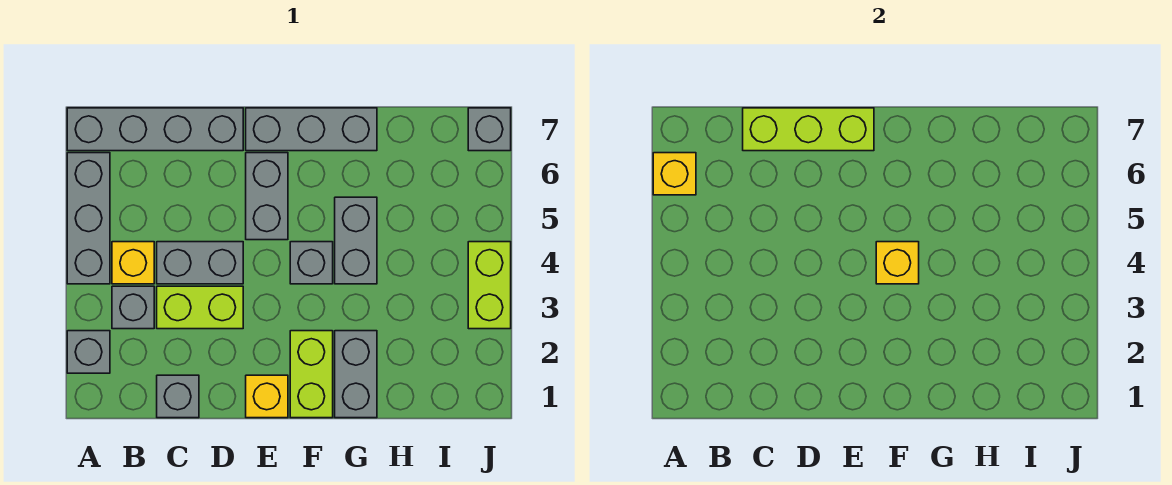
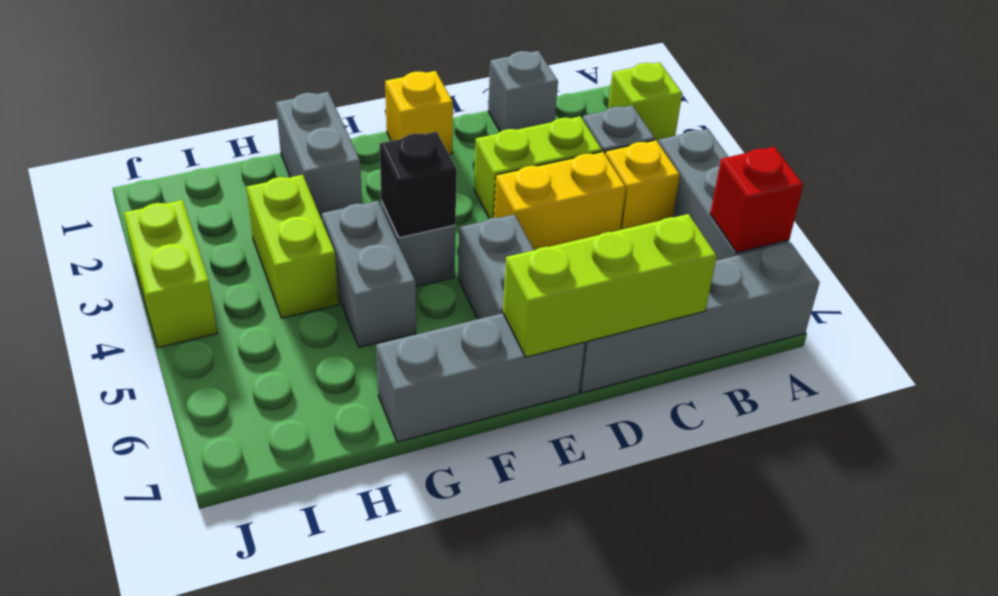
grey 1x1 brick [67,331,110,373] -> lime 1x1 brick [608,62,682,142]
yellow 1x1 brick [653,153,696,195] -> red 1x1 brick [710,147,803,252]
grey 1x2 brick [157,242,243,284] -> yellow 1x2 brick [494,152,626,250]
lime 1x2 brick [290,331,333,418] -> lime 1x2 brick moved to [247,175,339,318]
yellow 1x1 brick [876,242,919,284] -> black 1x1 brick [380,132,457,238]
grey 1x1 brick [468,108,511,151] -> none

